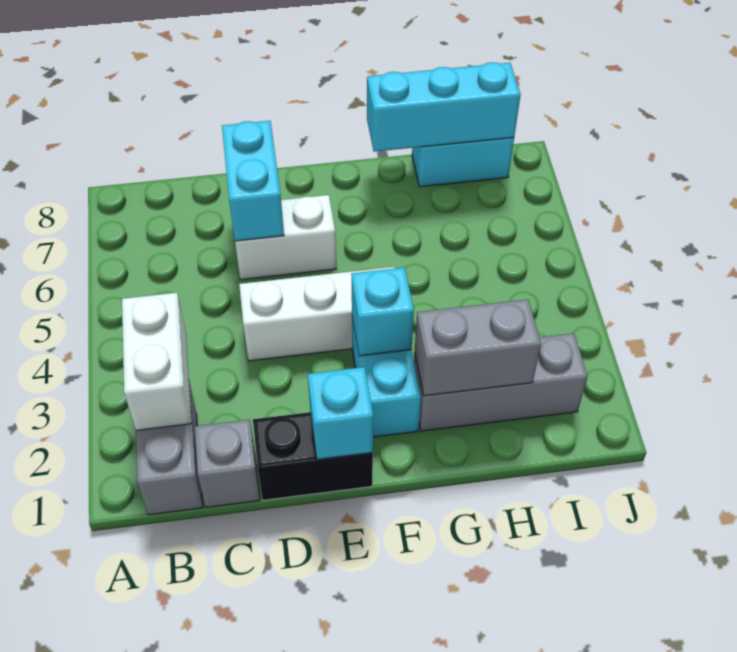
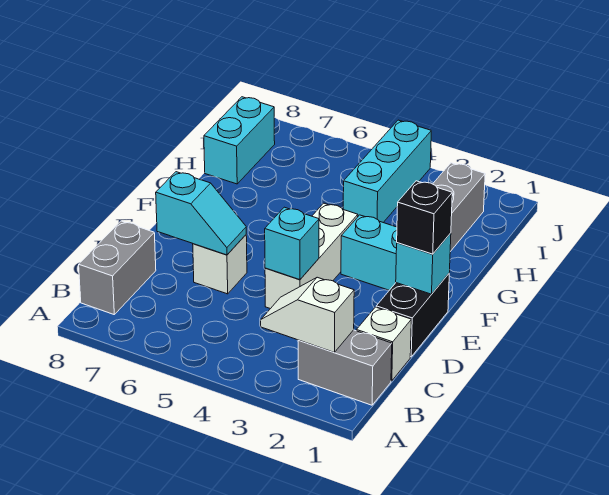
white 1x2 brick [122,293,192,430] -> white 1x2 slope [261,277,354,352]
grey 1x1 brick [195,420,260,507] -> white 1x1 brick [357,307,411,381]
white 1x2 brick [235,195,336,280] -> white 1x1 brick [193,235,247,294]
cyan 1x2 brick [222,121,284,241] -> cyan 1x2 slope [156,172,246,255]
none -> black 1x1 brick [397,181,452,254]
cyan 1x1 brick [351,267,414,356] -> cyan 1x1 brick moved to [265,207,319,280]
grey 1x2 brick [415,299,541,396] -> grey 1x2 brick moved to [79,221,156,314]
cyan 1x3 brick [367,62,521,152] -> cyan 1x3 brick moved to [343,120,431,222]

